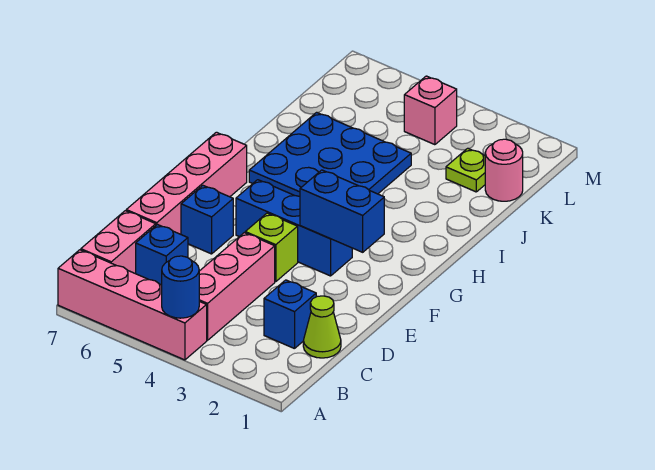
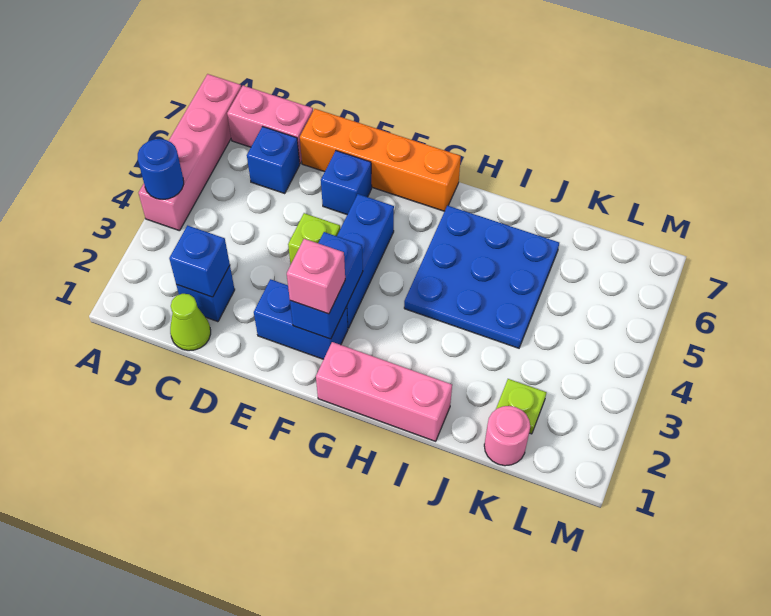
pink 1x3 brick [199,233,275,340] -> pink 1x3 brick moved to [316,342,452,441]
none -> blue 1x1 brick [169,225,230,297]
pink 1x4 brick [126,132,247,234] -> orange 1x4 brick [300,109,461,211]
none -> blue 1x2 brick [254,279,348,359]
pink 1x1 brick [404,76,457,145] -> pink 1x1 brick moved to [287,239,345,314]

